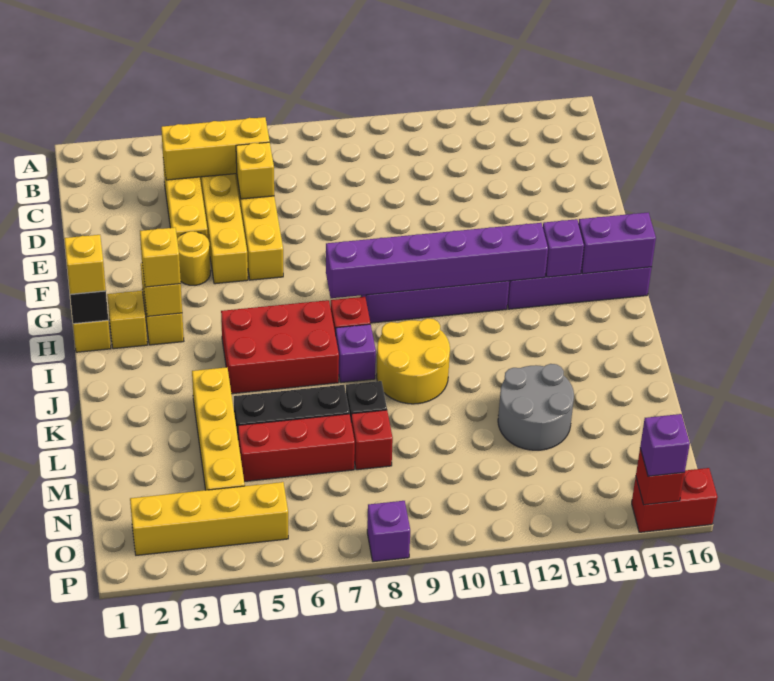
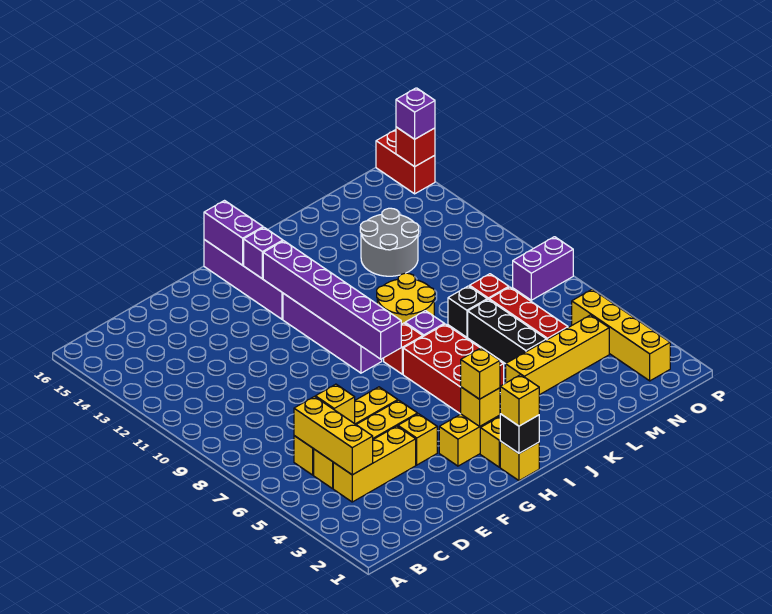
yellow 1x1 round brick [177,231,210,285] -> yellow 1x1 brick [398,414,437,465]
purple 1x1 brick [367,501,410,562] -> purple 1x2 brick [513,237,573,300]

